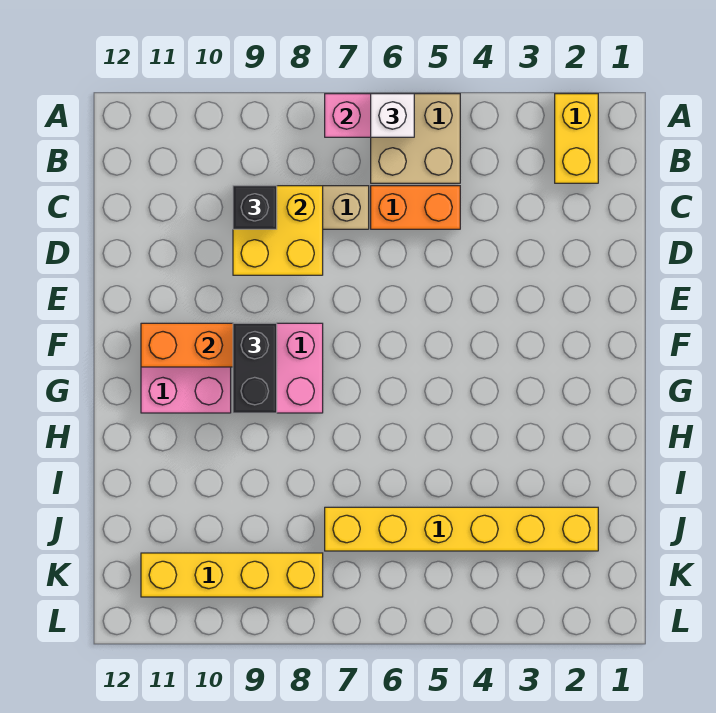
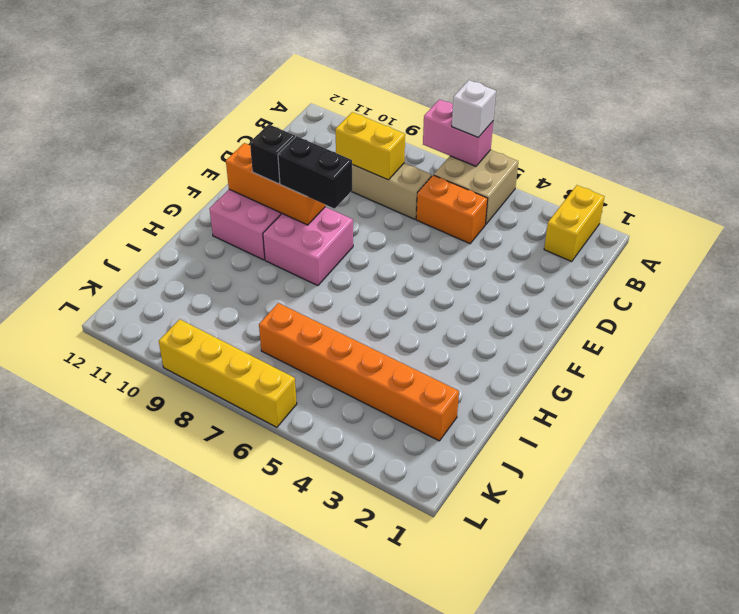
yellow 2x2 brick [233,186,323,275] -> yellow 1x2 brick [335,112,405,180]
black 1x1 brick [233,186,277,229] -> black 1x1 brick moved to [250,124,295,184]
black 1x2 brick [233,323,277,413] -> black 1x2 brick turned to [278,136,352,209]
yellow 1x6 brick [325,507,598,551] -> orange 1x6 brick [259,303,459,441]
yellow 1x4 brick [141,553,323,597] -> yellow 1x4 brick moved to [159,319,297,427]

